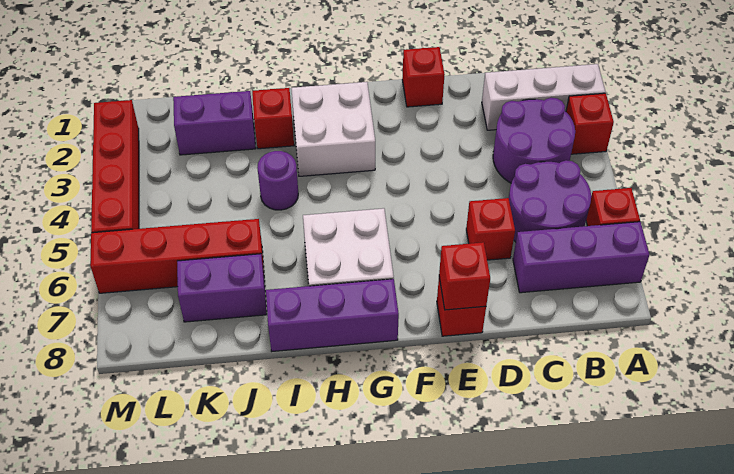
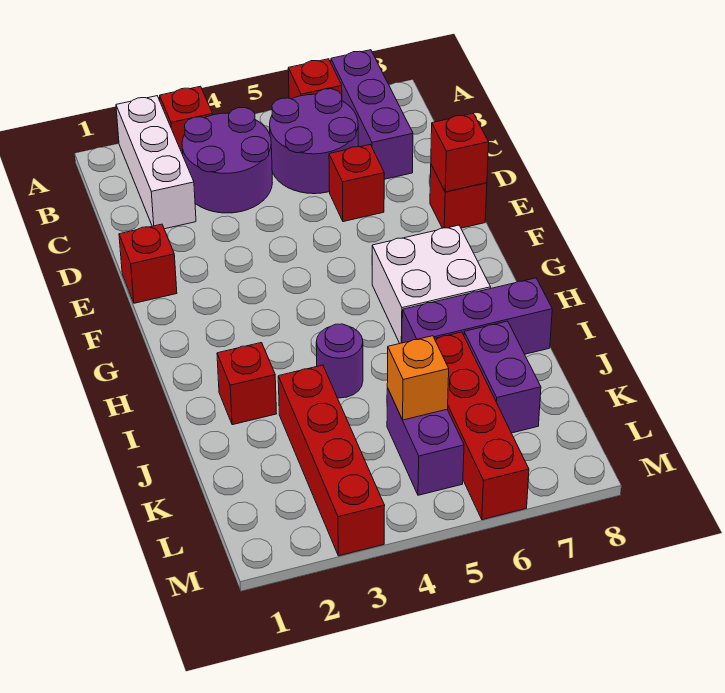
white 2x2 brick [291,82,375,176] -> none
purple 1x3 brick [266,279,399,351] -> purple 1x3 brick turned to [402,278,552,354]
purple 1x2 brick [173,91,256,155] -> purple 1x2 brick moved to [387,388,464,495]
none -> orange 1x1 brick [387,336,449,420]
red 1x4 brick [91,100,139,233] -> red 1x4 brick turned to [278,365,385,556]

